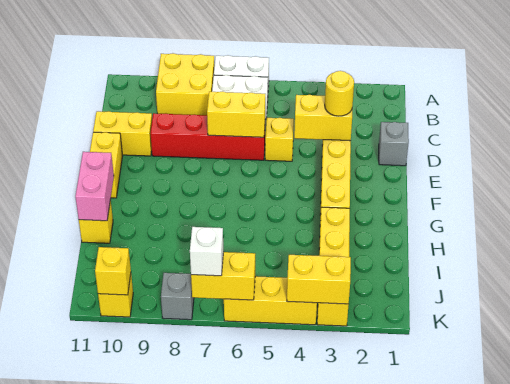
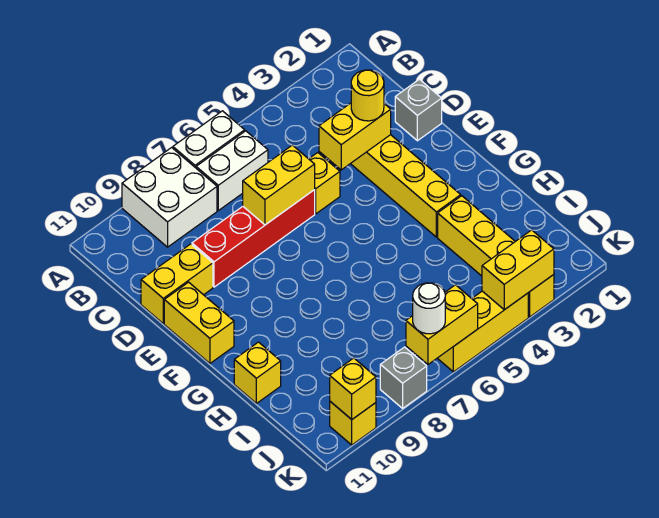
yellow 2x2 brick [156,53,215,115] -> white 2x2 brick [122,148,217,247]
pink 1x2 brick [75,152,114,221] -> none
white 1x1 brick [190,227,224,276] -> white 1x1 round brick [413,283,445,334]

